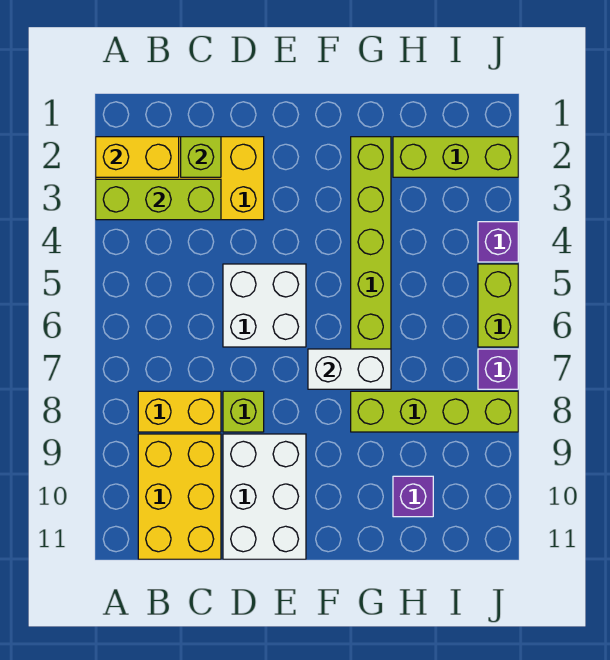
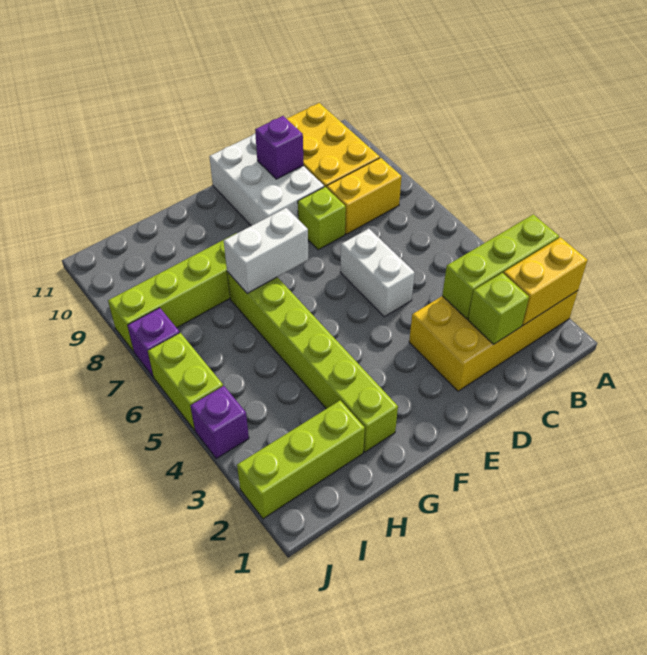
white 2x2 brick [223,264,306,347] -> white 1x2 brick [340,229,415,317]
purple 1x1 brick [393,476,433,517] -> purple 1x1 brick moved to [255,116,303,179]

